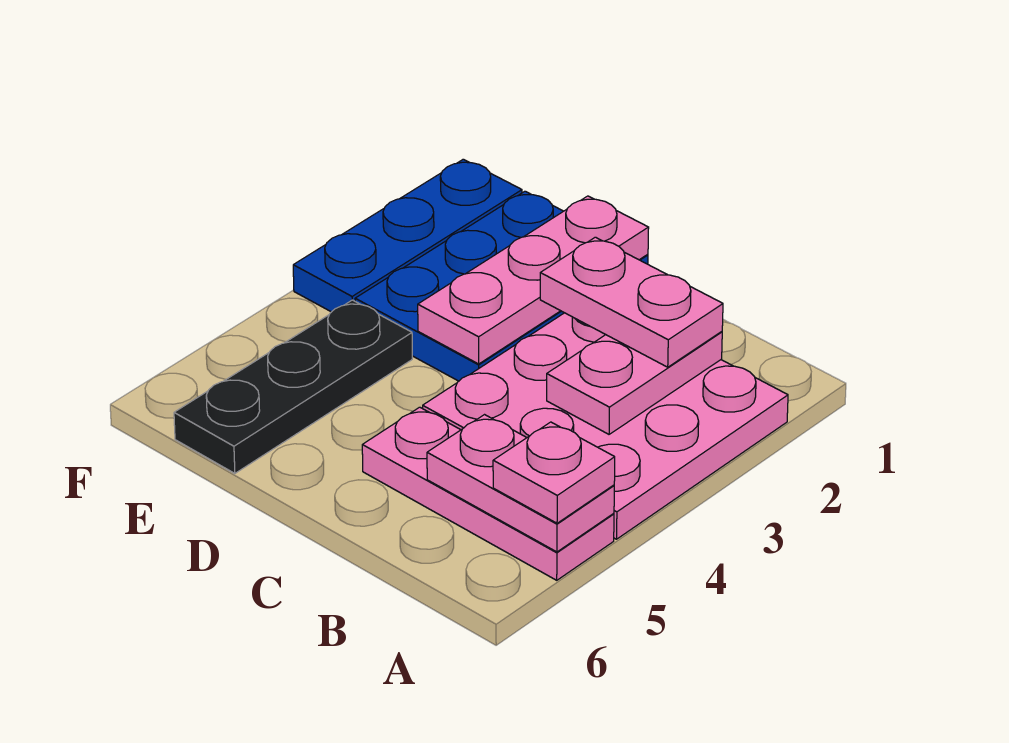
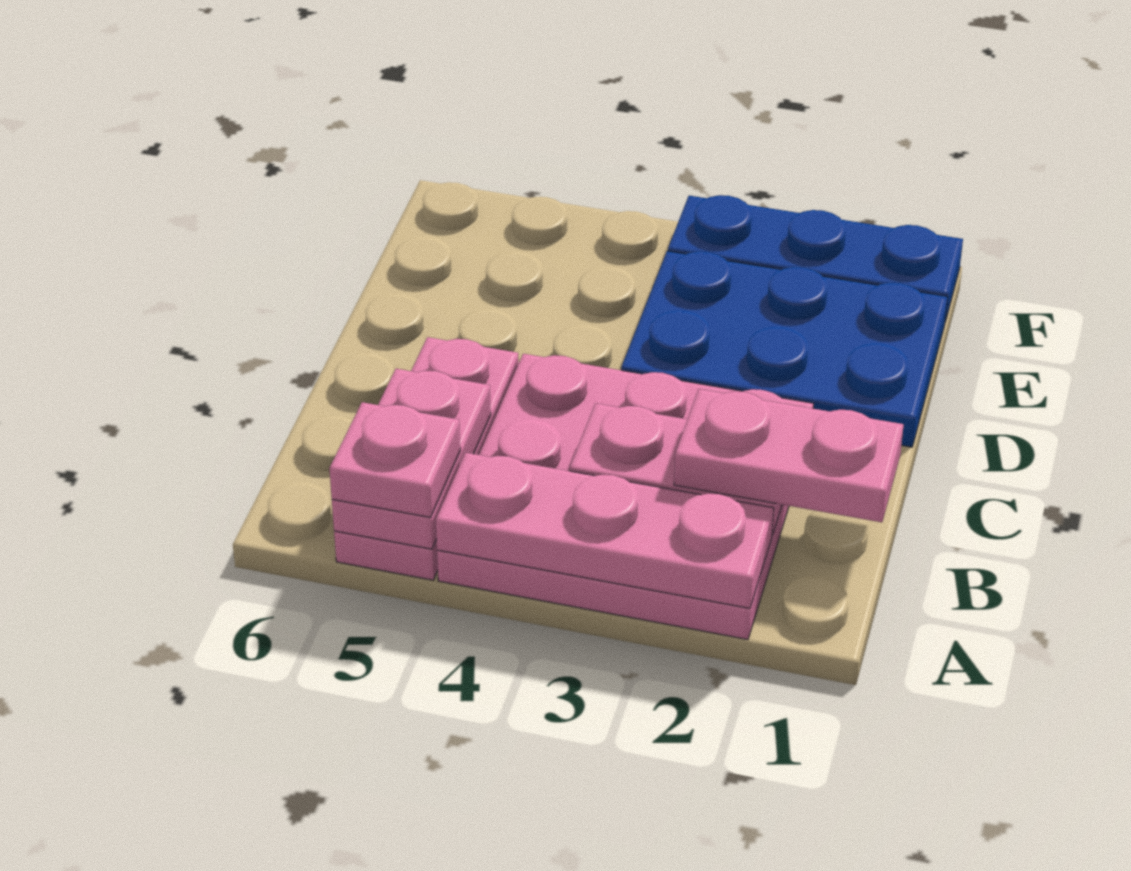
pink 1x2 plate [540,237,723,367] -> pink 1x2 plate turned to [674,389,904,522]
pink 1x3 plate [418,196,649,364] -> pink 1x3 plate moved to [436,453,774,608]
black 1x3 plate [174,300,412,473] -> none

